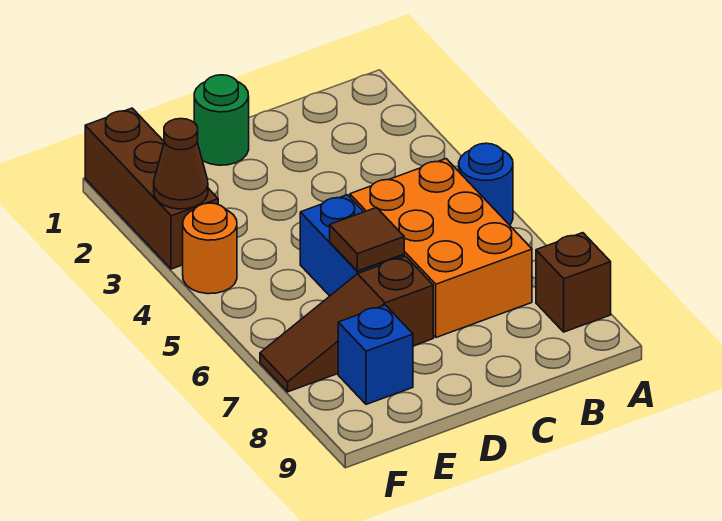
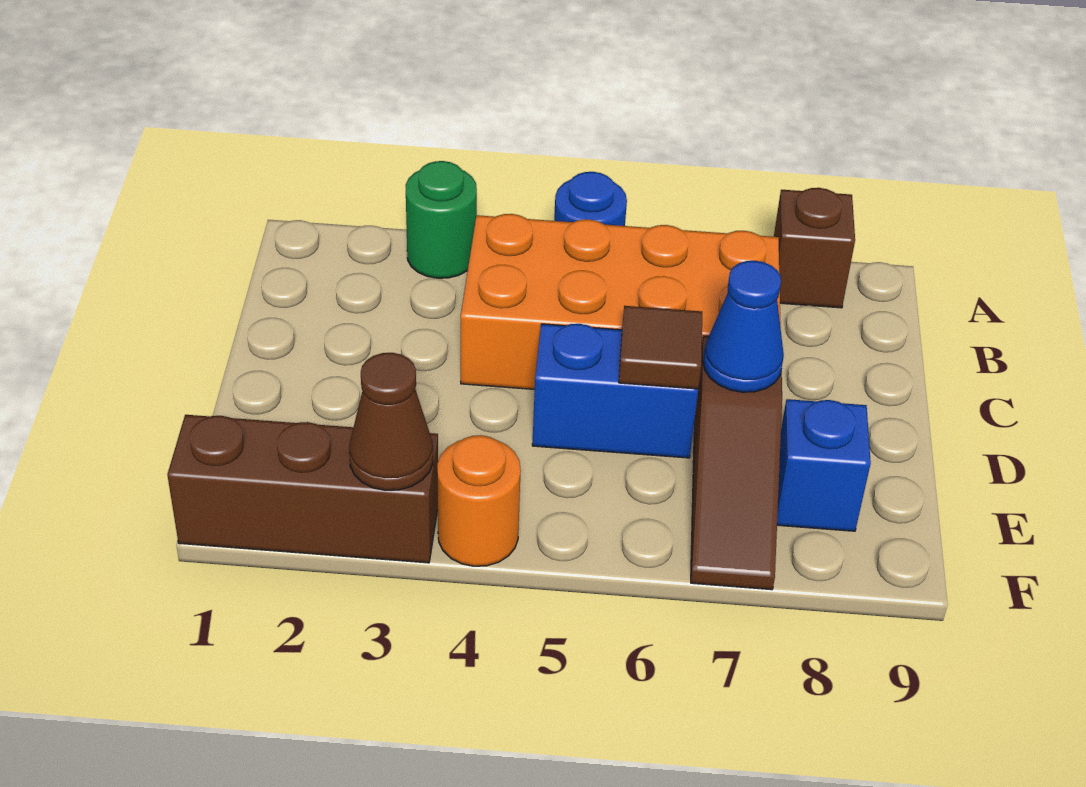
orange 2x3 brick [350,159,532,337] -> orange 2x4 brick [461,214,781,389]
green 1x1 round brick [194,75,249,165] -> green 1x1 round brick moved to [405,161,477,278]
none -> blue 1x1 cone [703,261,784,392]

